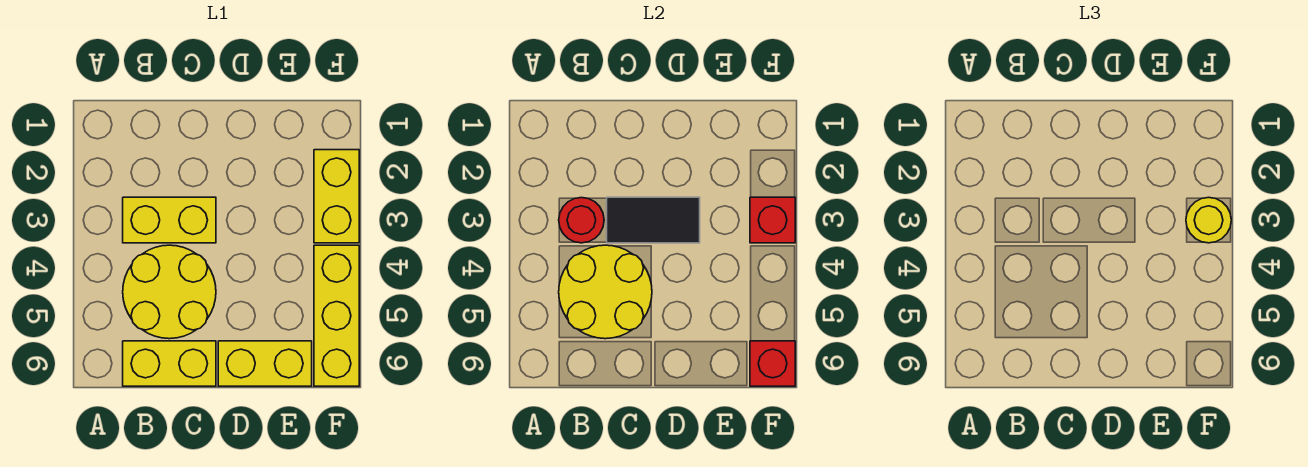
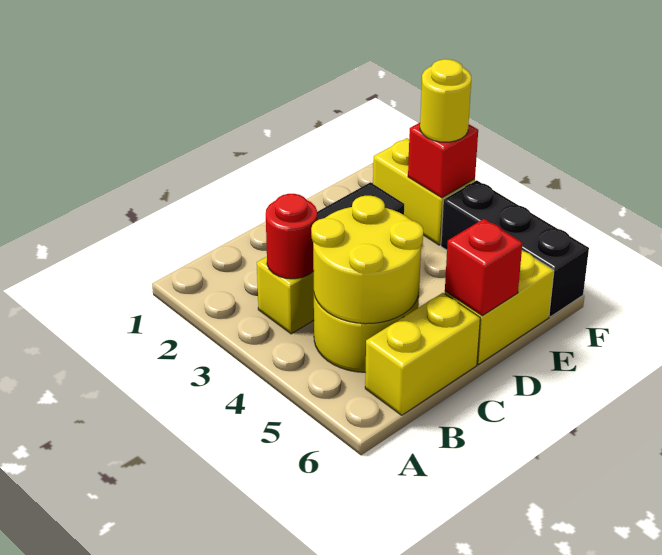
yellow 1x3 brick [314,245,359,386] -> black 1x3 brick [441,180,589,317]
red 1x1 brick [750,341,795,386] -> red 1x1 brick moved to [445,219,522,316]

